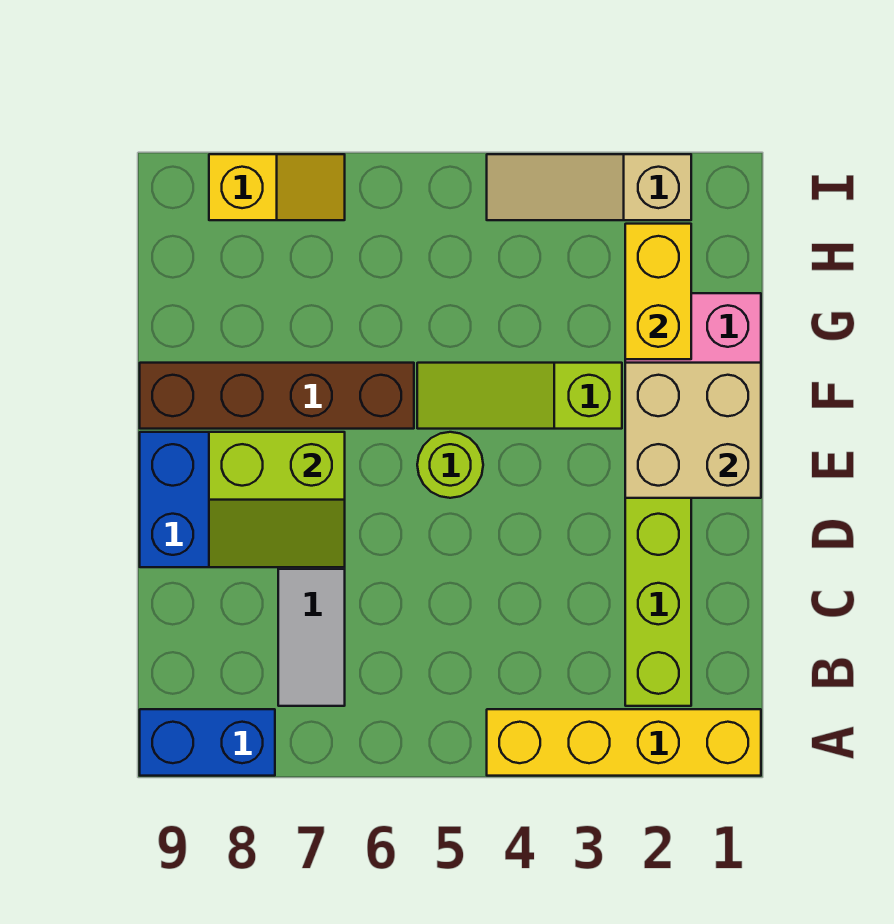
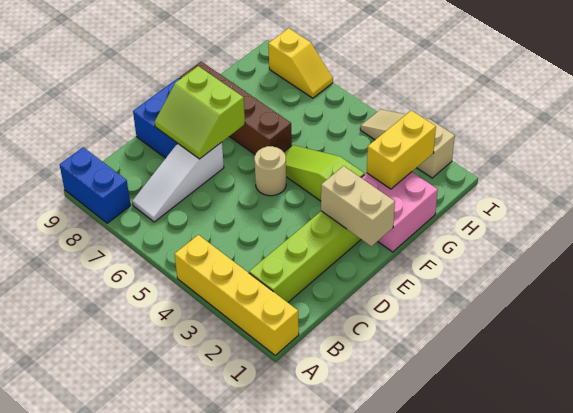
tan 2x2 brick [625,363,761,498] -> tan 1x2 brick [321,166,395,246]
lime 1x1 round brick [417,432,483,498] -> tan 1x1 round brick [254,146,286,196]

